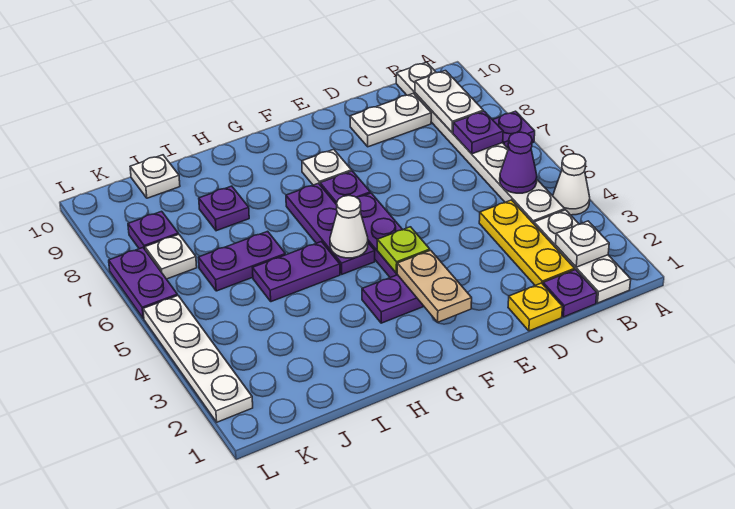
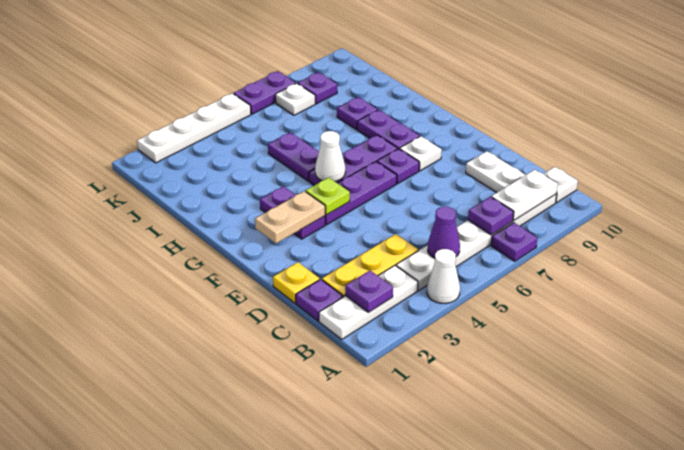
white 1x1 plate [556,221,609,267] -> purple 1x1 plate [345,271,393,312]
purple 1x2 plate [198,231,285,291] -> purple 1x2 plate moved to [357,110,420,149]
white 1x1 plate [130,155,180,198] -> none

